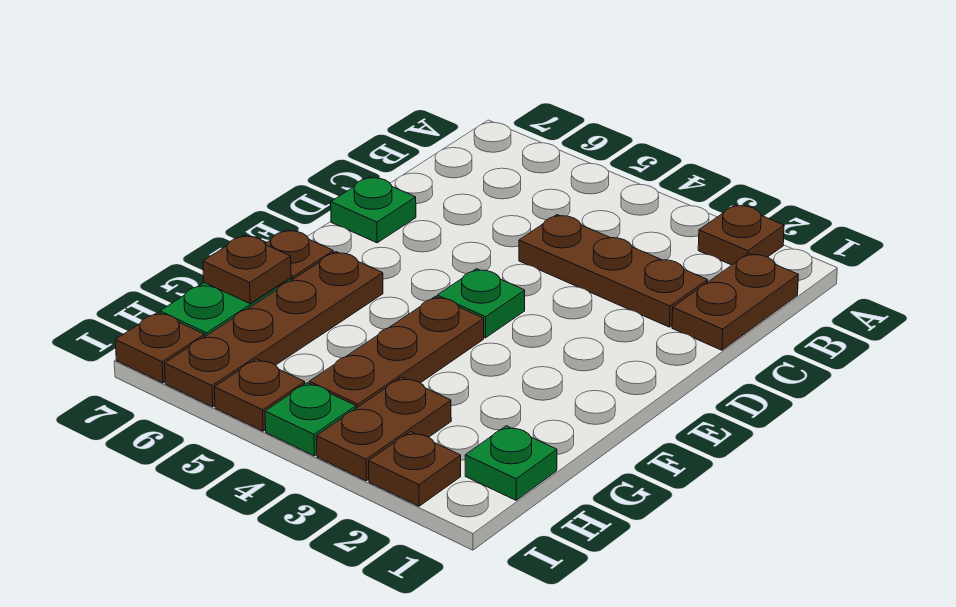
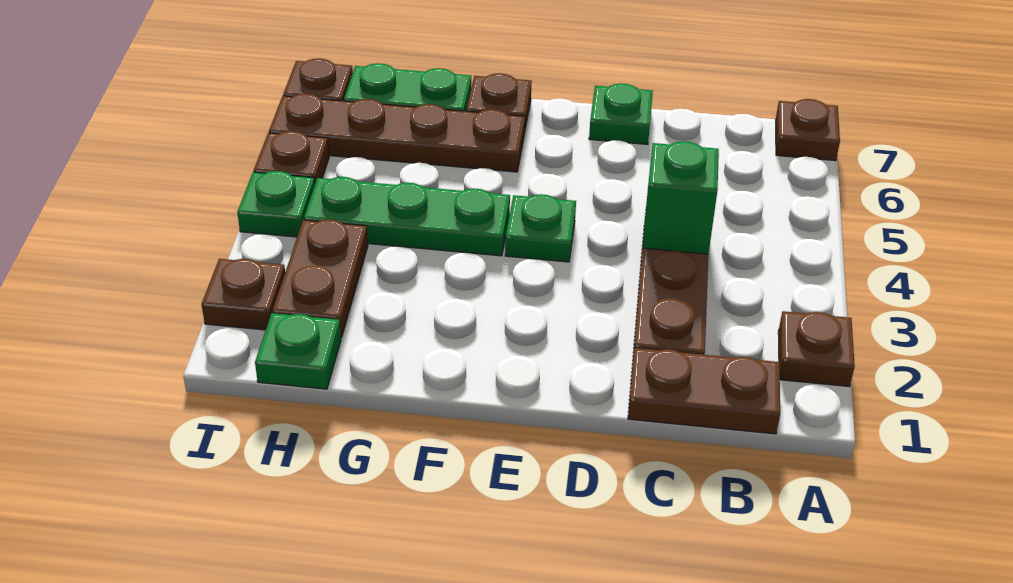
none -> green 1x1 brick [643,141,719,254]
brown 1x3 plate [309,296,484,408] -> green 1x3 plate [304,177,510,256]
brown 1x1 plate [203,235,291,304] -> brown 1x1 plate moved to [776,99,840,161]
brown 1x2 plate [316,377,451,481] -> brown 1x2 plate turned to [272,220,368,337]

